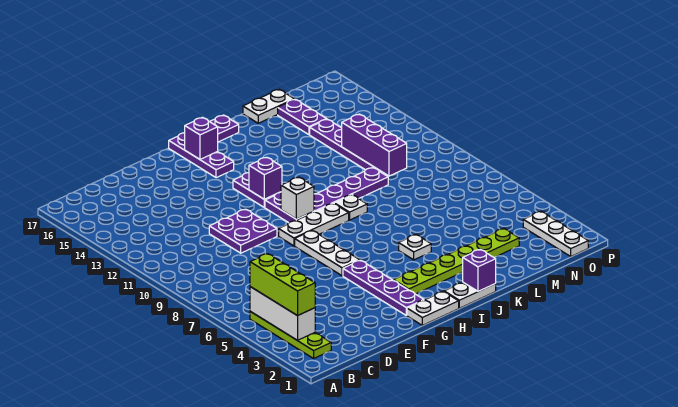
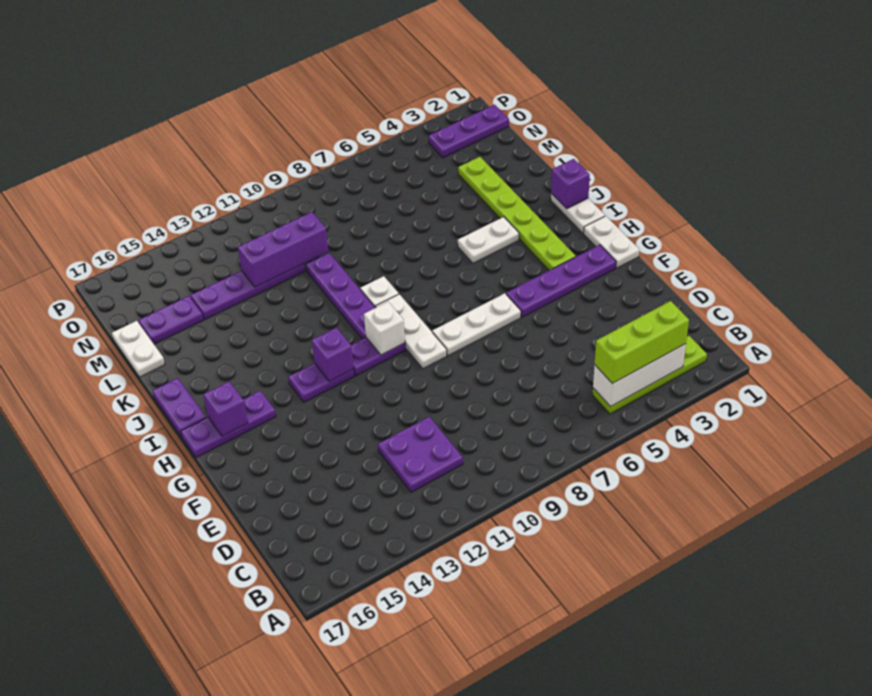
purple 2x2 plate [209,209,277,253] -> purple 2x2 plate moved to [378,417,463,492]
white 1x1 plate [399,235,431,260] -> white 1x2 plate [458,217,519,263]
white 1x3 plate [523,211,588,256] -> purple 1x3 plate [429,105,509,158]

